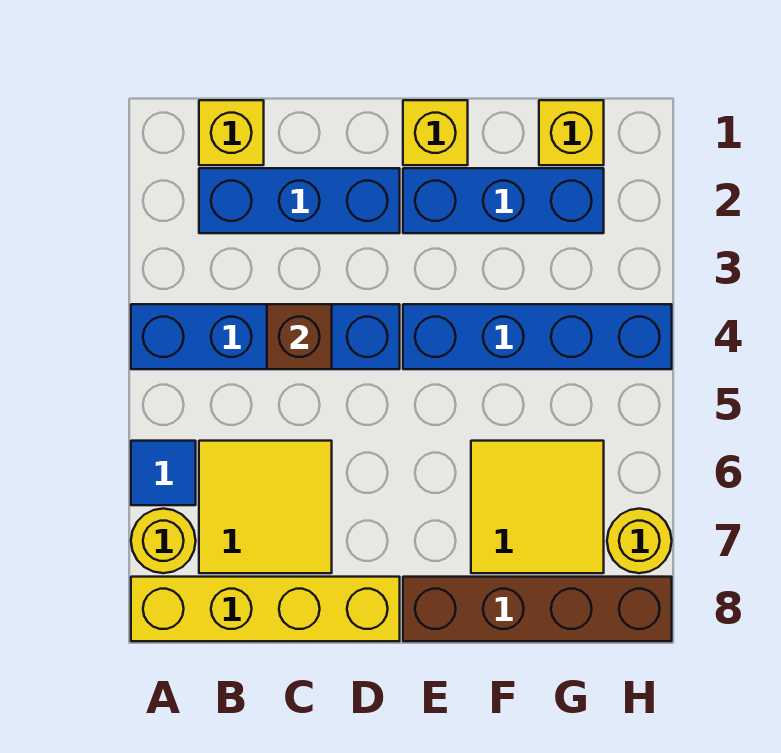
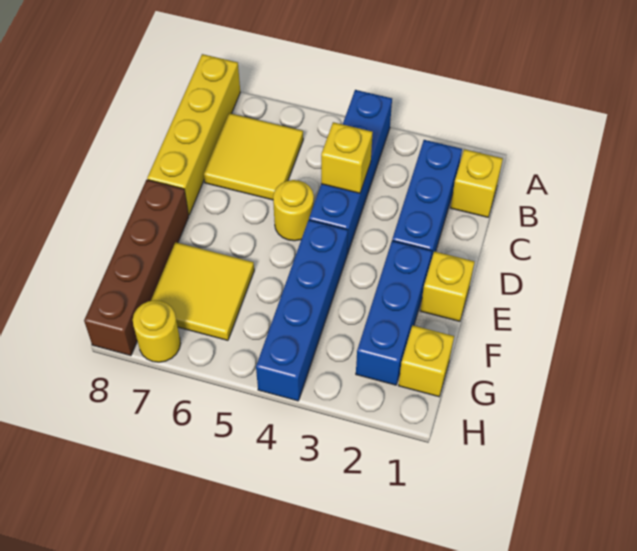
blue 1x1 tile [131,441,196,505] -> none
yellow 1x1 round brick [131,509,196,573] -> yellow 1x1 round brick moved to [273,180,314,241]
brown 1x1 brick [267,304,332,369] -> yellow 1x1 brick [321,122,373,193]

